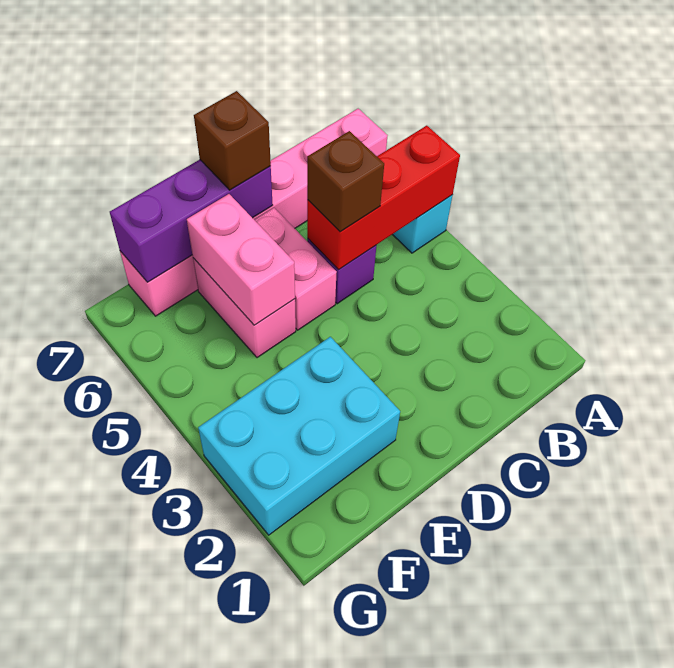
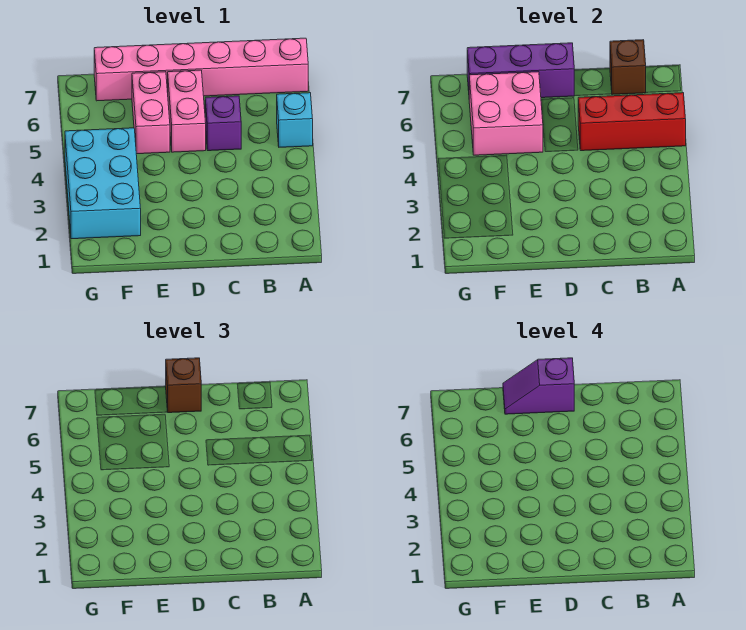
brown 1x1 brick [307,131,384,232] -> brown 1x1 brick moved to [610,40,646,95]
none -> purple 1x2 slope [503,358,574,414]
cyan 2x3 brick [198,337,400,535] -> cyan 2x3 brick turned to [65,128,141,239]
pink 1x2 brick [187,194,295,325] -> pink 2x2 brick [469,72,543,155]

